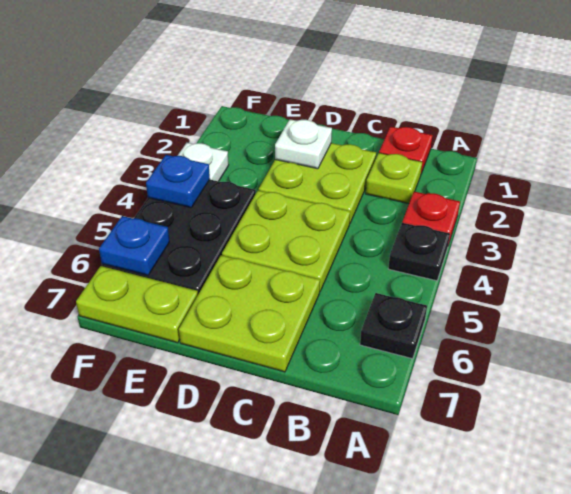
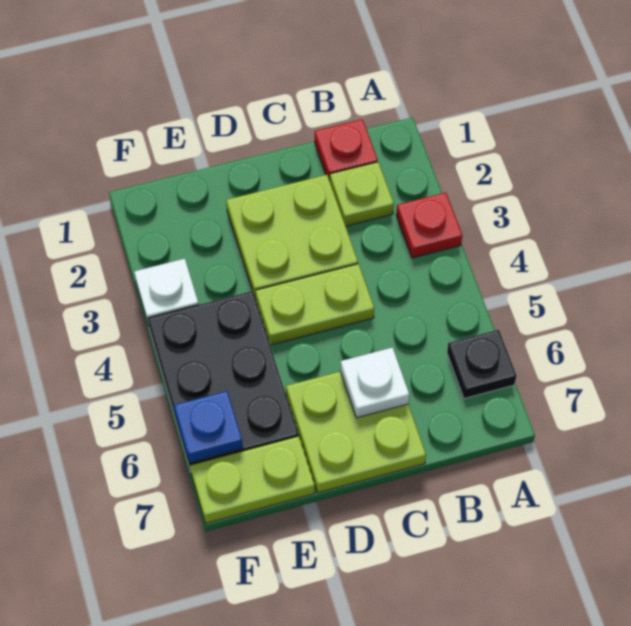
black 1x1 plate [388,223,450,281] -> none
lime 2x2 plate [222,190,350,292] -> lime 1x2 plate [255,264,374,345]
white 1x1 plate [275,119,332,169] -> white 1x1 plate moved to [340,347,409,418]
blue 1x1 plate [146,155,210,208] -> none

